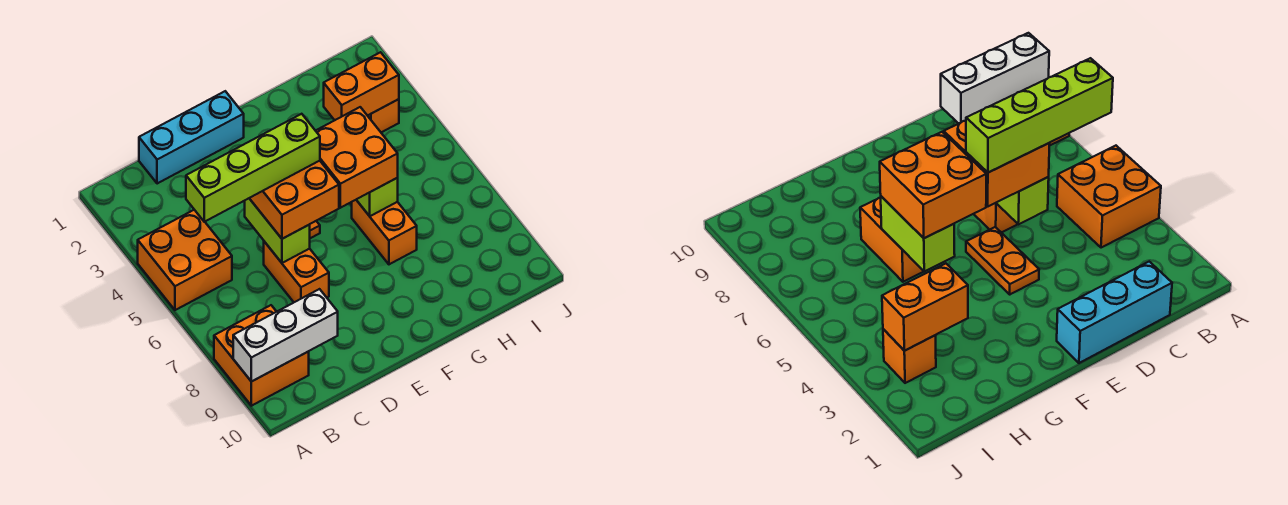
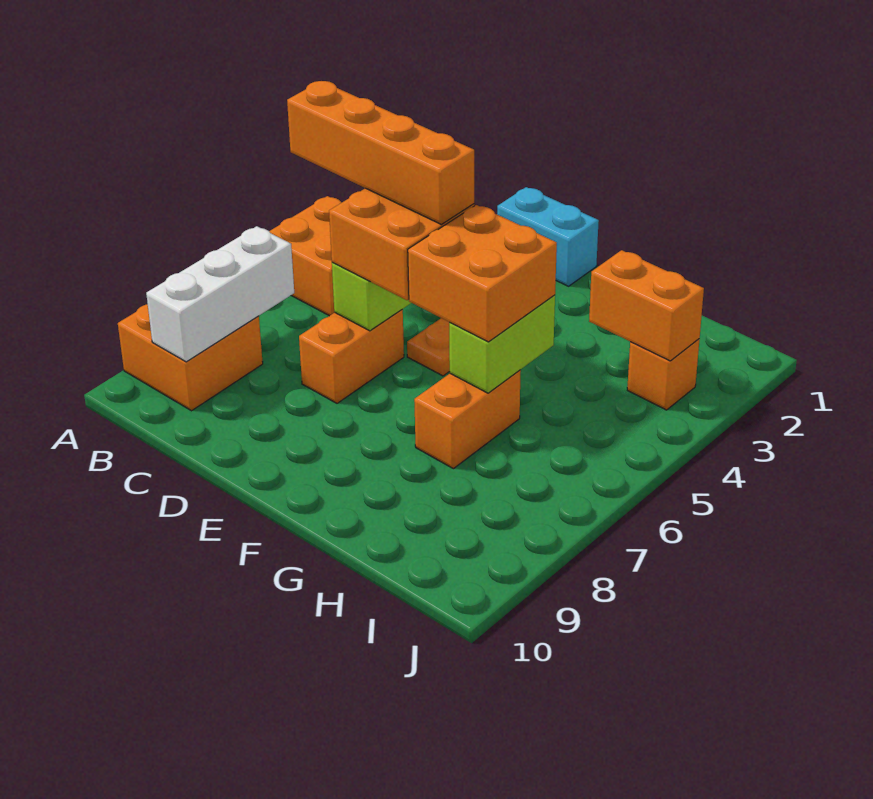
white 1x3 brick [233,289,338,382] -> white 1x3 brick turned to [146,226,294,362]
lime 1x4 brick [186,114,320,222] -> orange 1x4 brick [287,81,474,224]
cyan 1x3 brick [139,91,244,184] -> cyan 1x2 brick [497,187,599,286]

